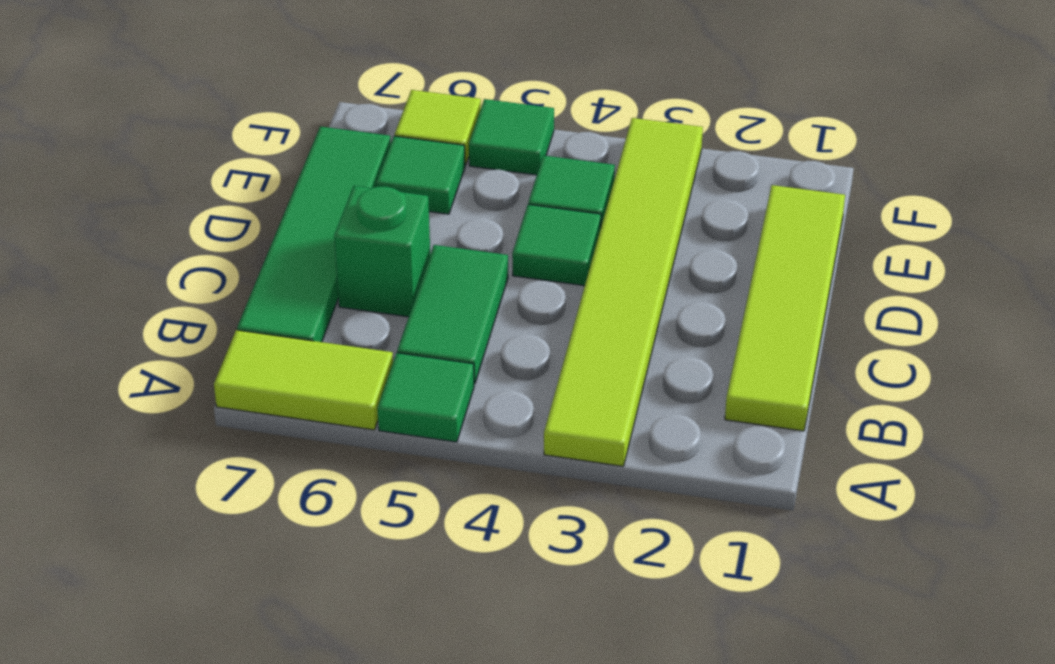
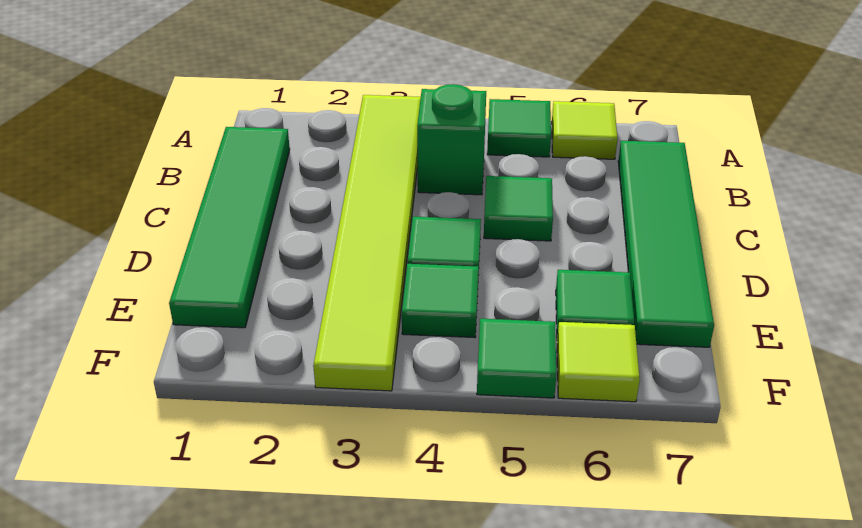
lime 1x2 tile [214,330,393,430] -> lime 1x1 tile [552,101,618,159]
lime 1x4 tile [725,185,845,431] -> green 1x4 tile [169,127,290,328]
green 1x2 tile [397,245,508,384] -> green 1x1 tile [484,176,553,241]
green 1x1 brick [334,186,430,317] -> green 1x1 brick moved to [417,84,486,195]

